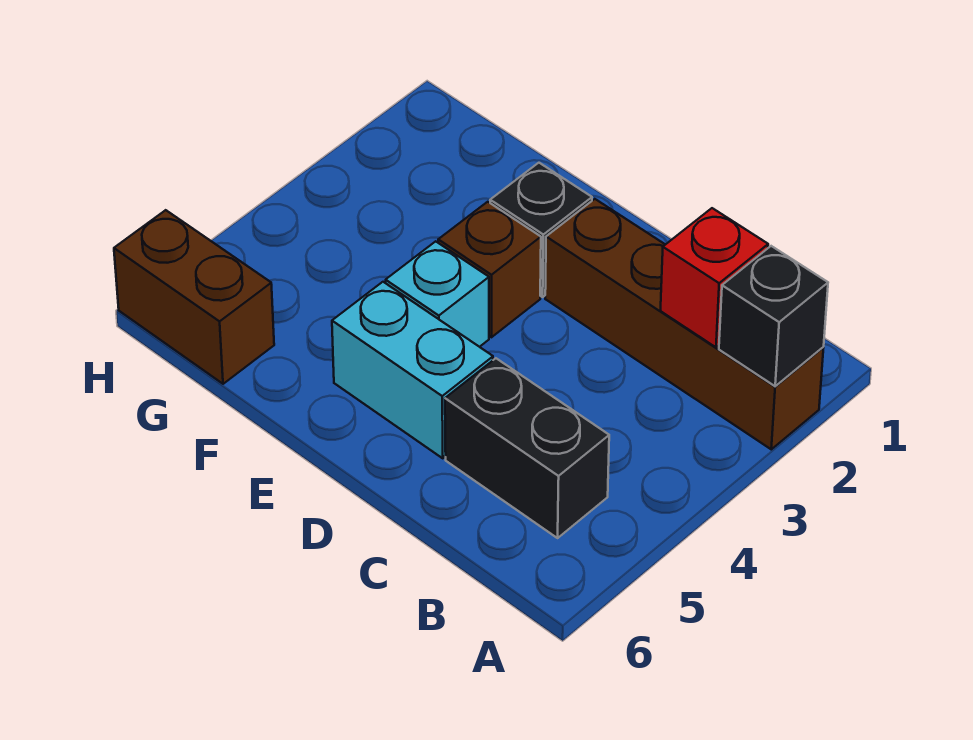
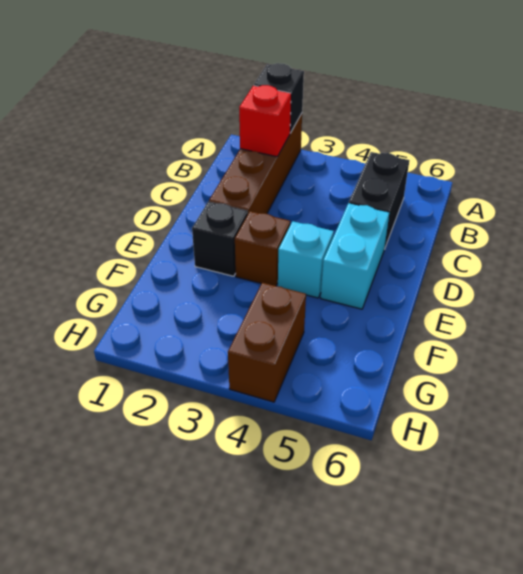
brown 1x2 brick [114,210,274,384] -> brown 1x2 brick moved to [228,283,306,402]

